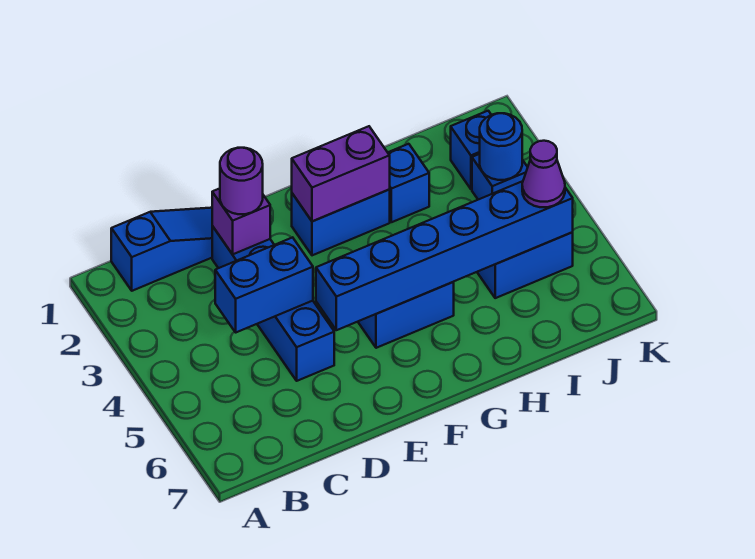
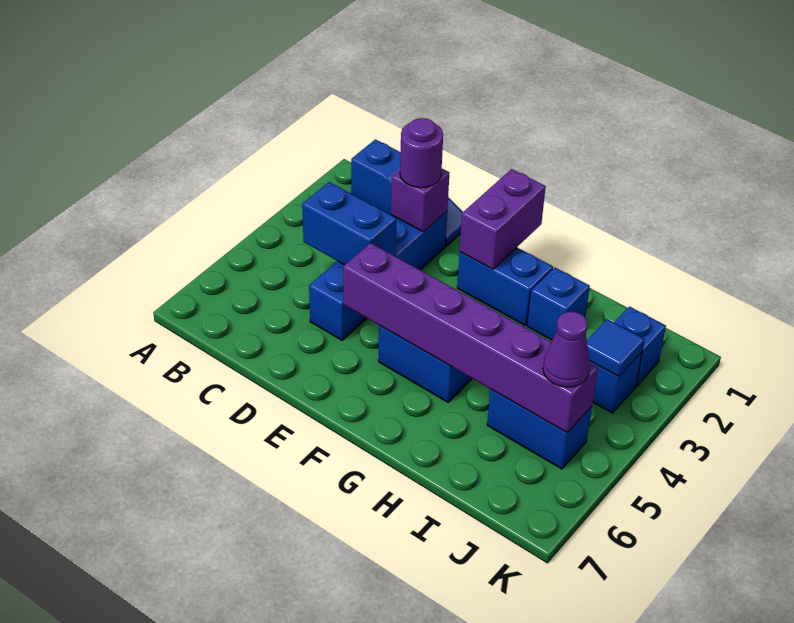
blue 1x6 brick [316,181,573,330] -> purple 1x6 brick [343,243,598,433]
purple 1x2 brick [292,126,390,221] -> purple 1x2 brick turned to [460,169,546,269]
blue 1x1 round brick [480,113,522,180] -> blue 1x1 tile [587,319,644,376]

